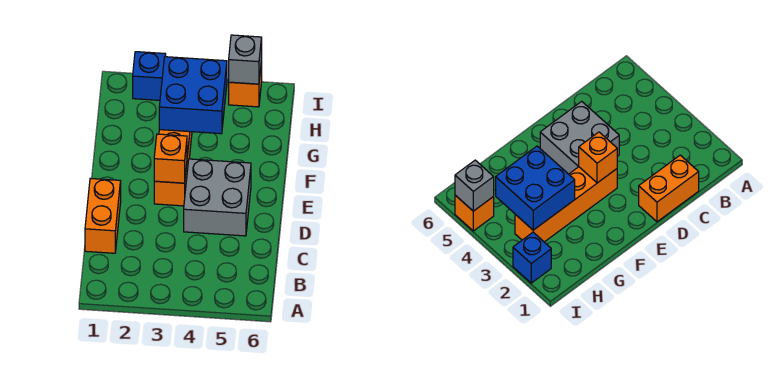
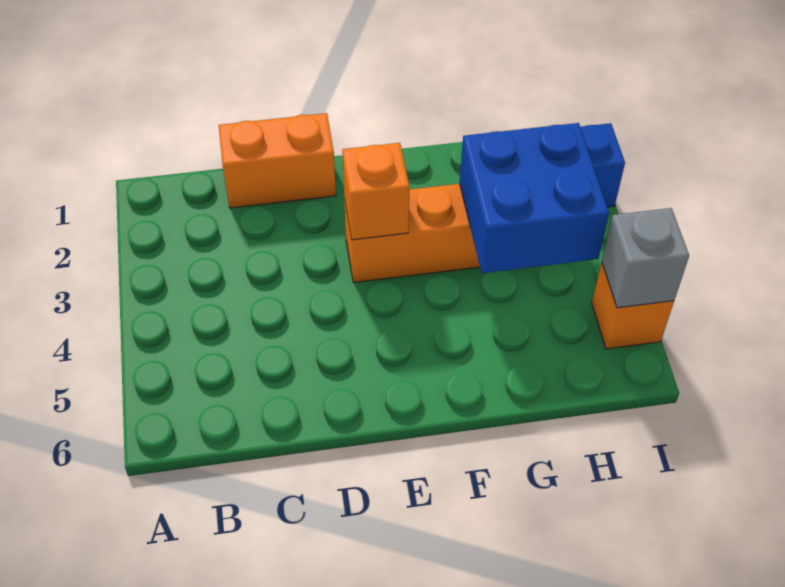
grey 2x2 brick [184,159,251,236] -> none

